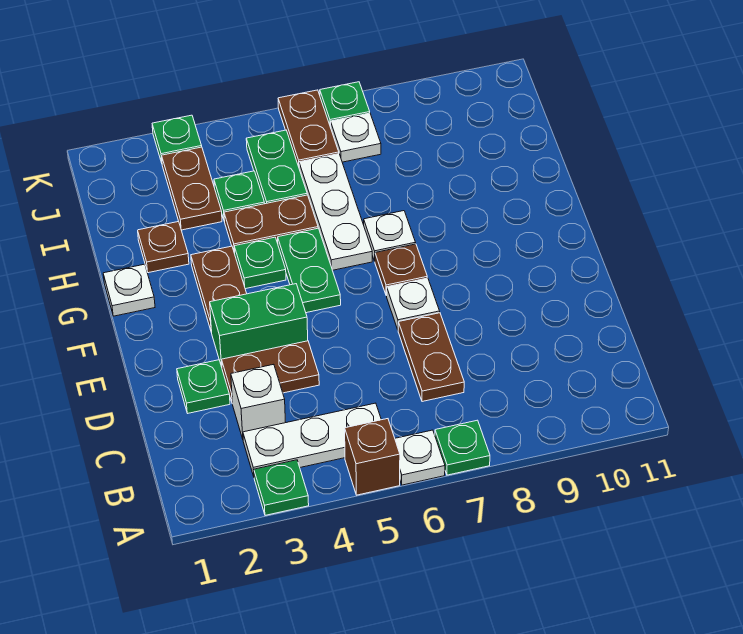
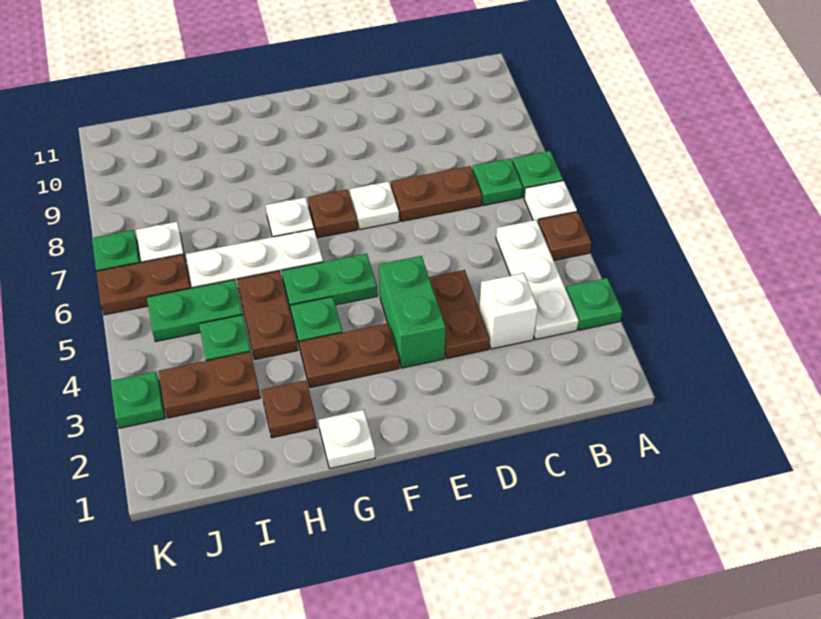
brown 1x1 brick [345,419,400,495] -> brown 1x1 plate [538,212,592,260]
green 1x1 plate [177,360,230,413] -> green 1x1 plate moved to [472,158,523,205]

